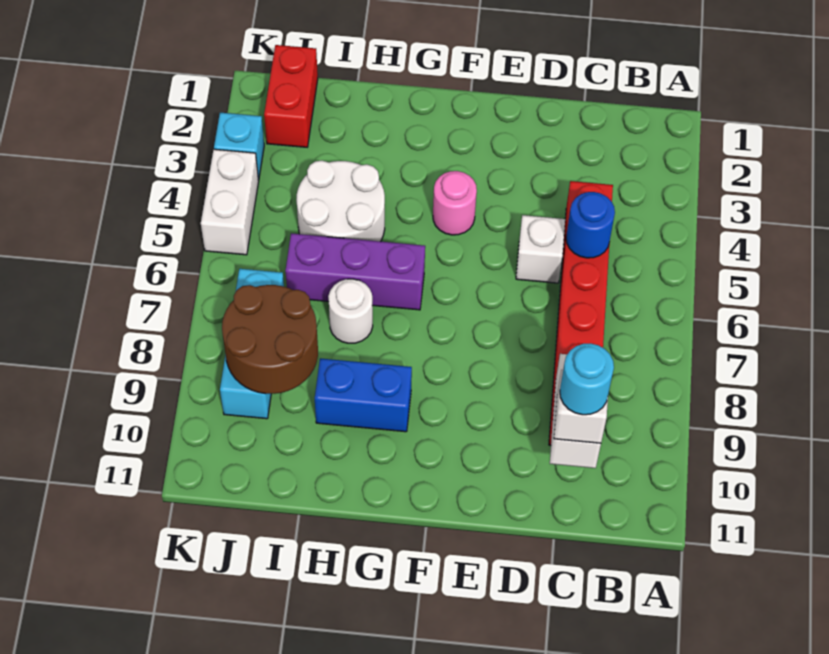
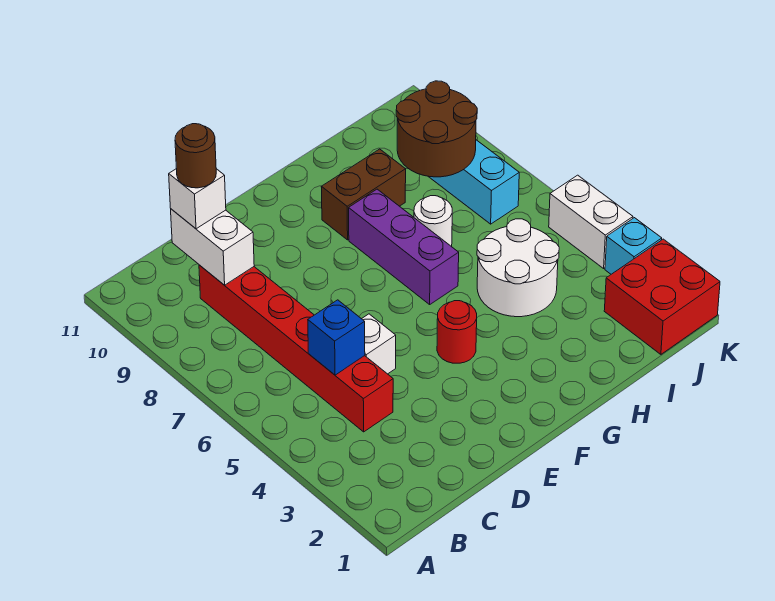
blue 1x1 round brick [566,192,615,258] -> blue 1x1 brick [308,300,365,375]
cyan 1x1 round brick [560,343,614,415] -> brown 1x1 round brick [175,124,216,188]
pink 1x1 round brick [433,171,477,235] -> red 1x1 round brick [437,301,477,363]
purple 1x3 brick [285,233,425,310] -> purple 1x3 brick turned to [349,189,459,304]
blue 1x2 brick [315,358,412,432] -> brown 1x2 brick [322,149,406,240]
red 1x2 brick [264,45,318,147] -> red 2x2 brick [604,239,720,354]

